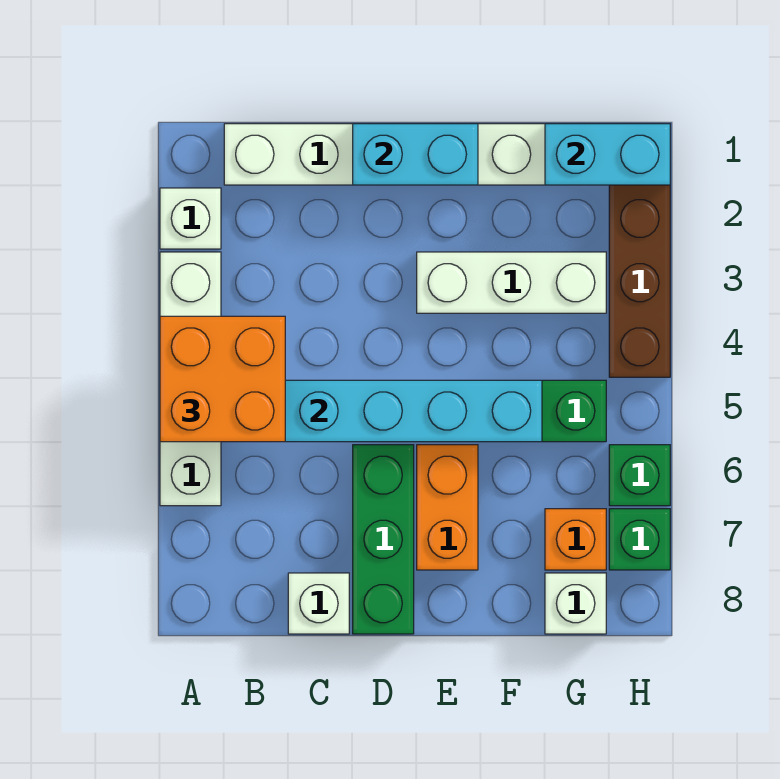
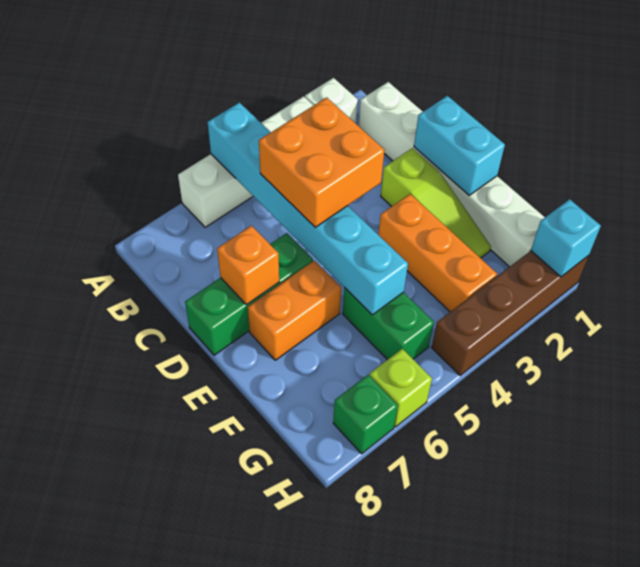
orange 2x2 brick [160,316,285,442] -> orange 2x2 brick moved to [259,97,384,227]
white 1x1 brick [288,573,349,634] -> none
none -> lime 1x3 slope [381,148,491,258]
white 1x3 brick [417,252,606,313] -> orange 1x3 brick [378,194,497,312]
cyan 1x2 brick [545,124,670,185] -> cyan 1x1 brick [531,199,601,277]
orange 1x1 brick [545,509,606,570] -> orange 1x1 brick moved to [217,226,279,305]
white 1x1 brick [545,573,606,634] -> none
green 1x1 brick [609,445,670,506] -> lime 1x1 brick [370,349,432,427]

